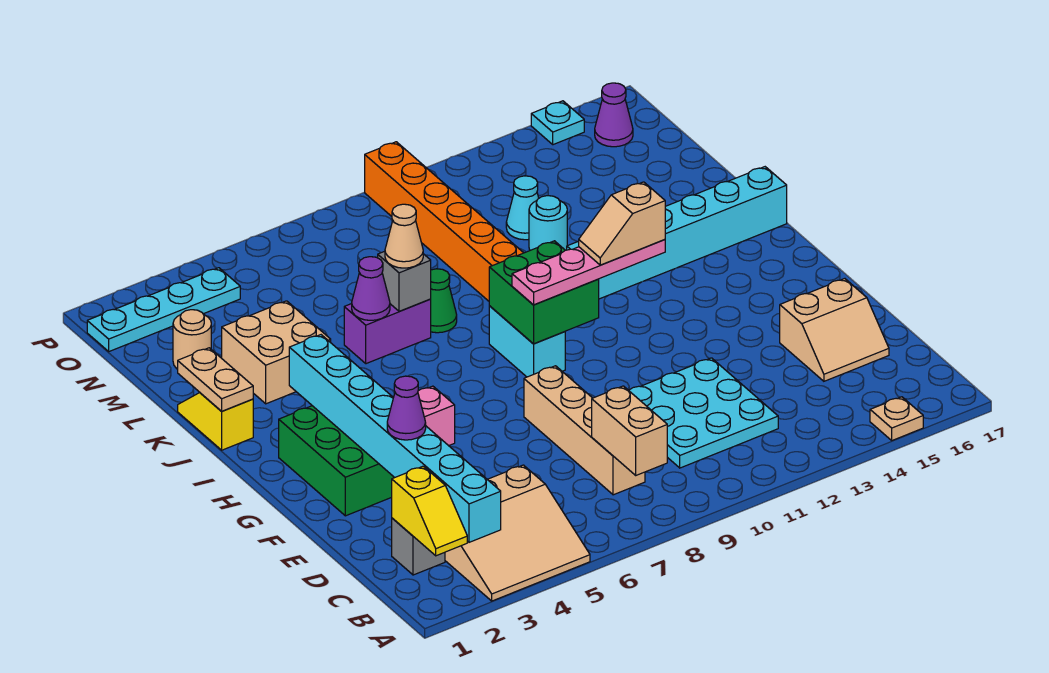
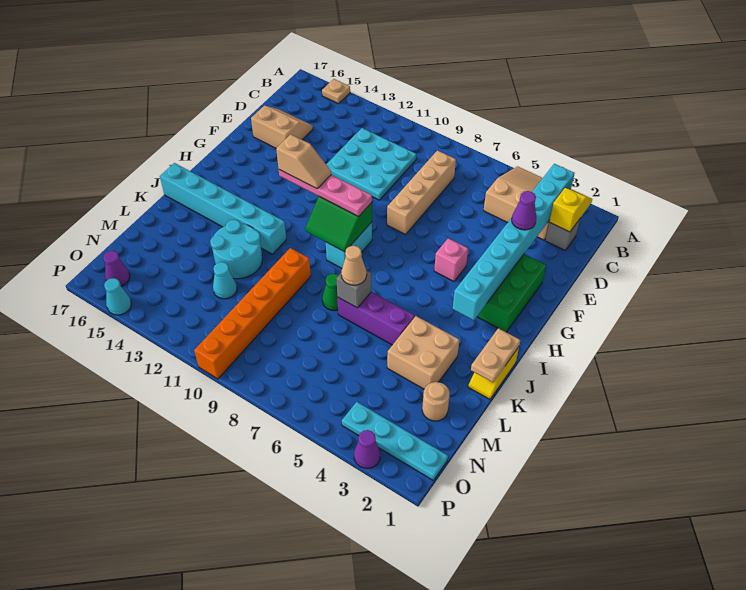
tan 1x2 brick [592,386,667,475] -> none
green 2x2 brick [489,241,599,344] -> green 2x2 slope [305,197,372,252]
purple 1x2 brick [344,299,431,364] -> purple 1x3 brick [337,292,415,345]
purple 1x1 cone [352,257,390,320] -> purple 1x1 cone moved to [354,430,380,468]
cyan 1x1 round brick [529,196,567,250] -> cyan 2x2 round brick [210,220,262,279]
cyan 1x1 plate [531,101,584,145] -> cyan 1x1 cone [104,278,131,315]

